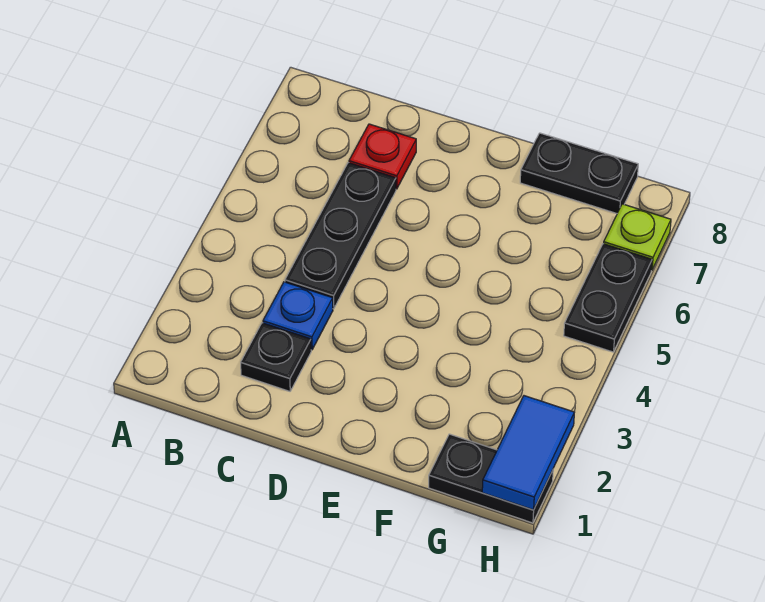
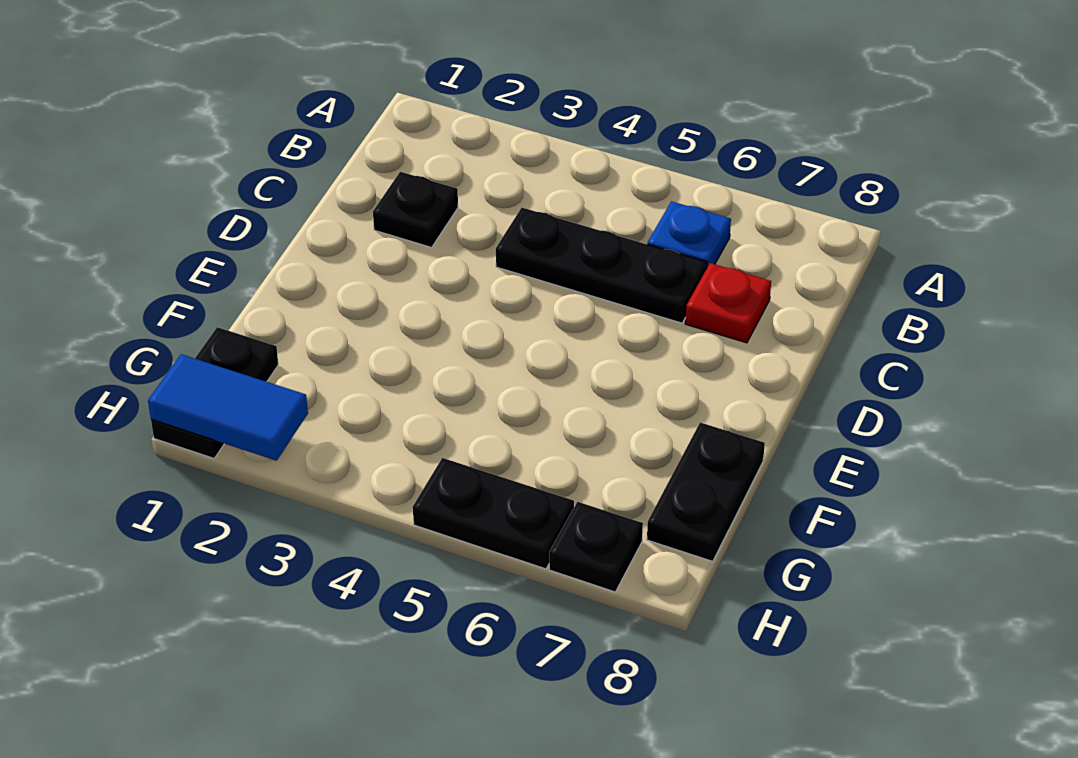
blue 1x1 plate [263,282,333,350] -> blue 1x1 plate moved to [647,201,731,267]
lime 1x1 plate [604,204,671,270] -> black 1x1 plate [549,502,643,592]

